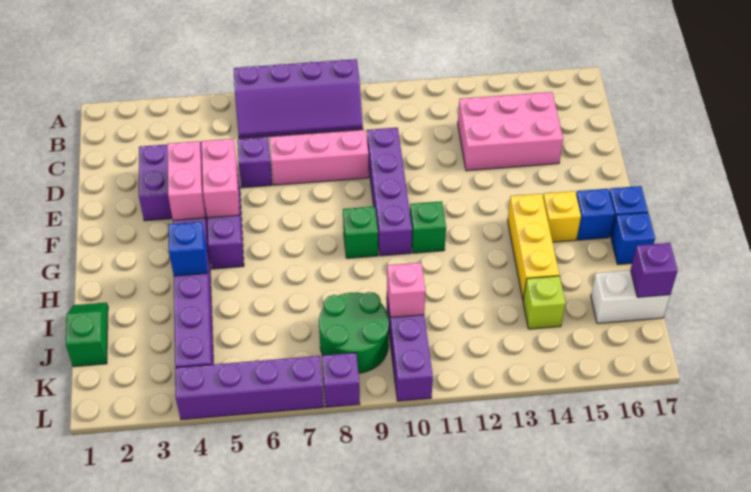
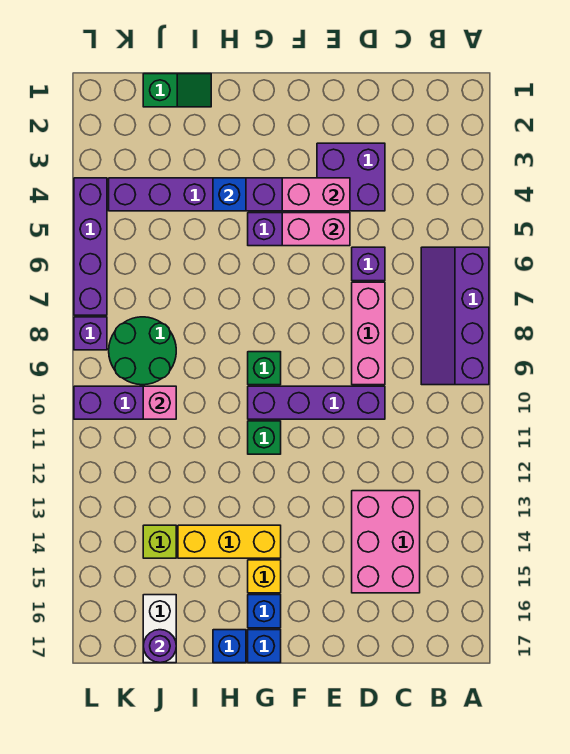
purple 1x1 brick [631,243,678,297] -> purple 1x1 round brick [143,630,176,663]

